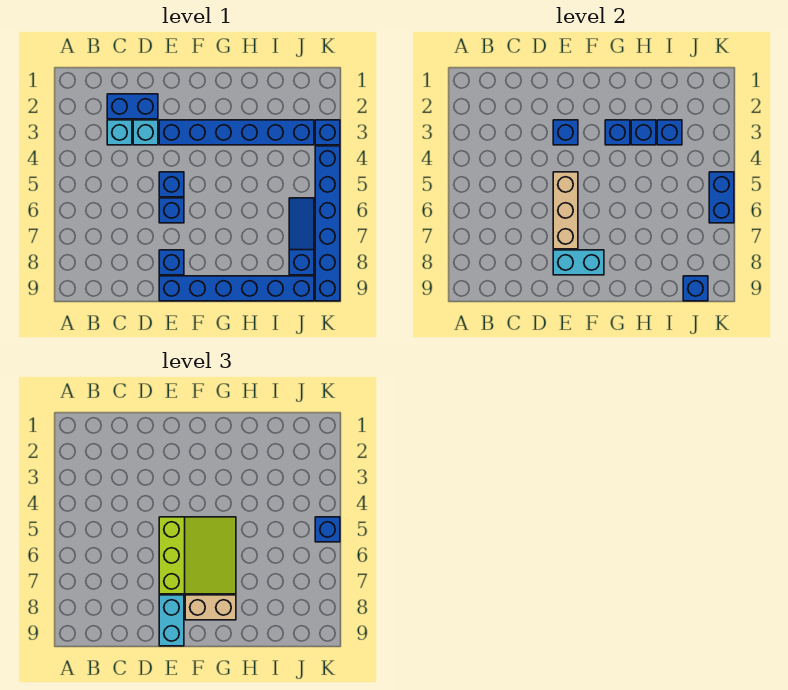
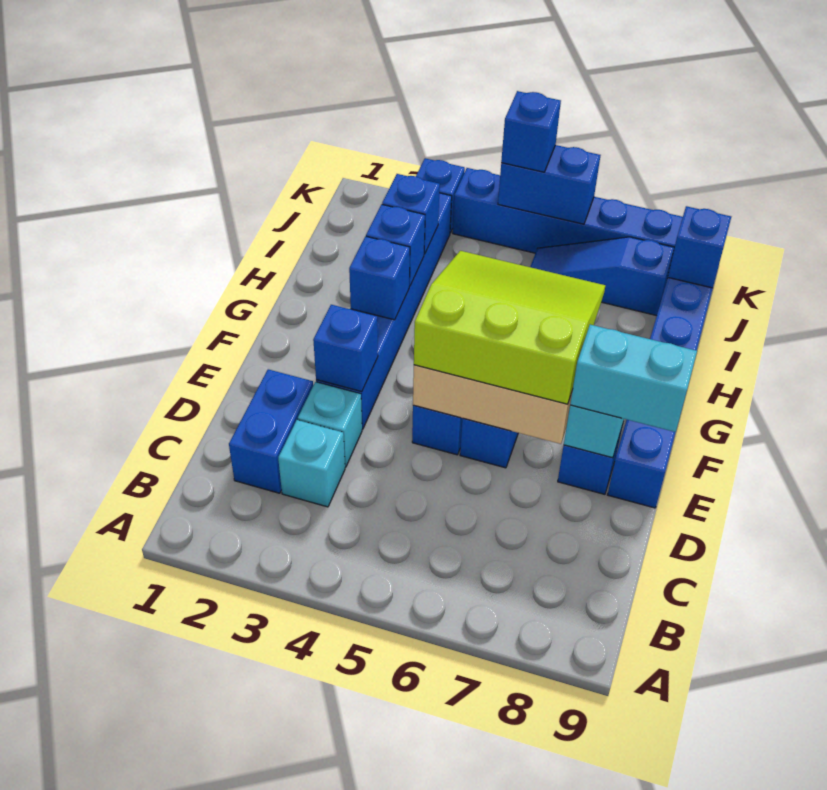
tan 1x2 brick [185,595,236,620] -> none

